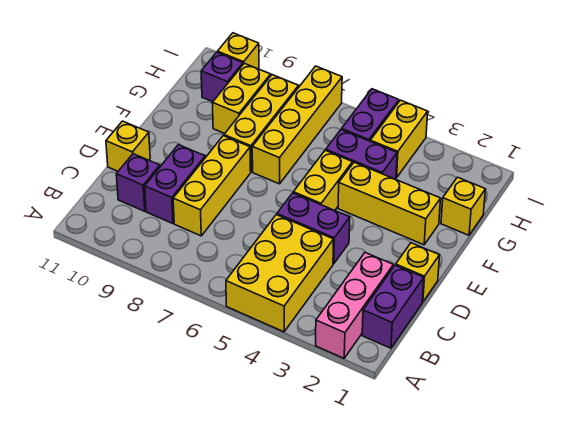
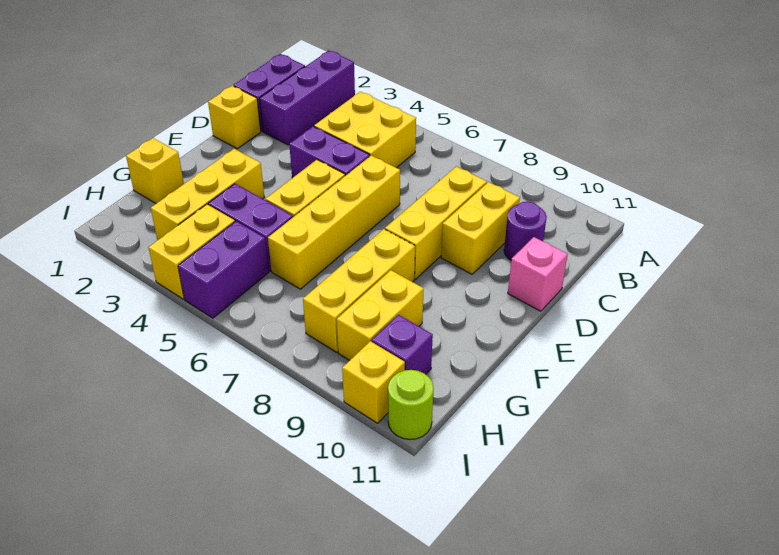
pink 1x3 brick [316,252,393,358] -> purple 1x3 brick [260,51,355,145]
yellow 2x3 brick [226,215,334,332] -> yellow 2x2 brick [314,92,416,168]
purple 1x2 brick [145,145,205,224] -> yellow 1x2 brick [441,182,520,274]
purple 1x1 brick [116,154,160,211] -> purple 1x1 round brick [504,202,547,260]
yellow 1x1 brick [106,121,150,171] -> pink 1x1 brick [508,237,568,311]
yellow 1x3 brick [338,162,441,245] -> yellow 1x3 brick turned to [151,149,264,240]
yellow 1x4 brick [252,66,342,184] -> yellow 1x4 brick moved to [268,155,400,289]
none -> lime 1x1 round brick [388,370,434,440]

